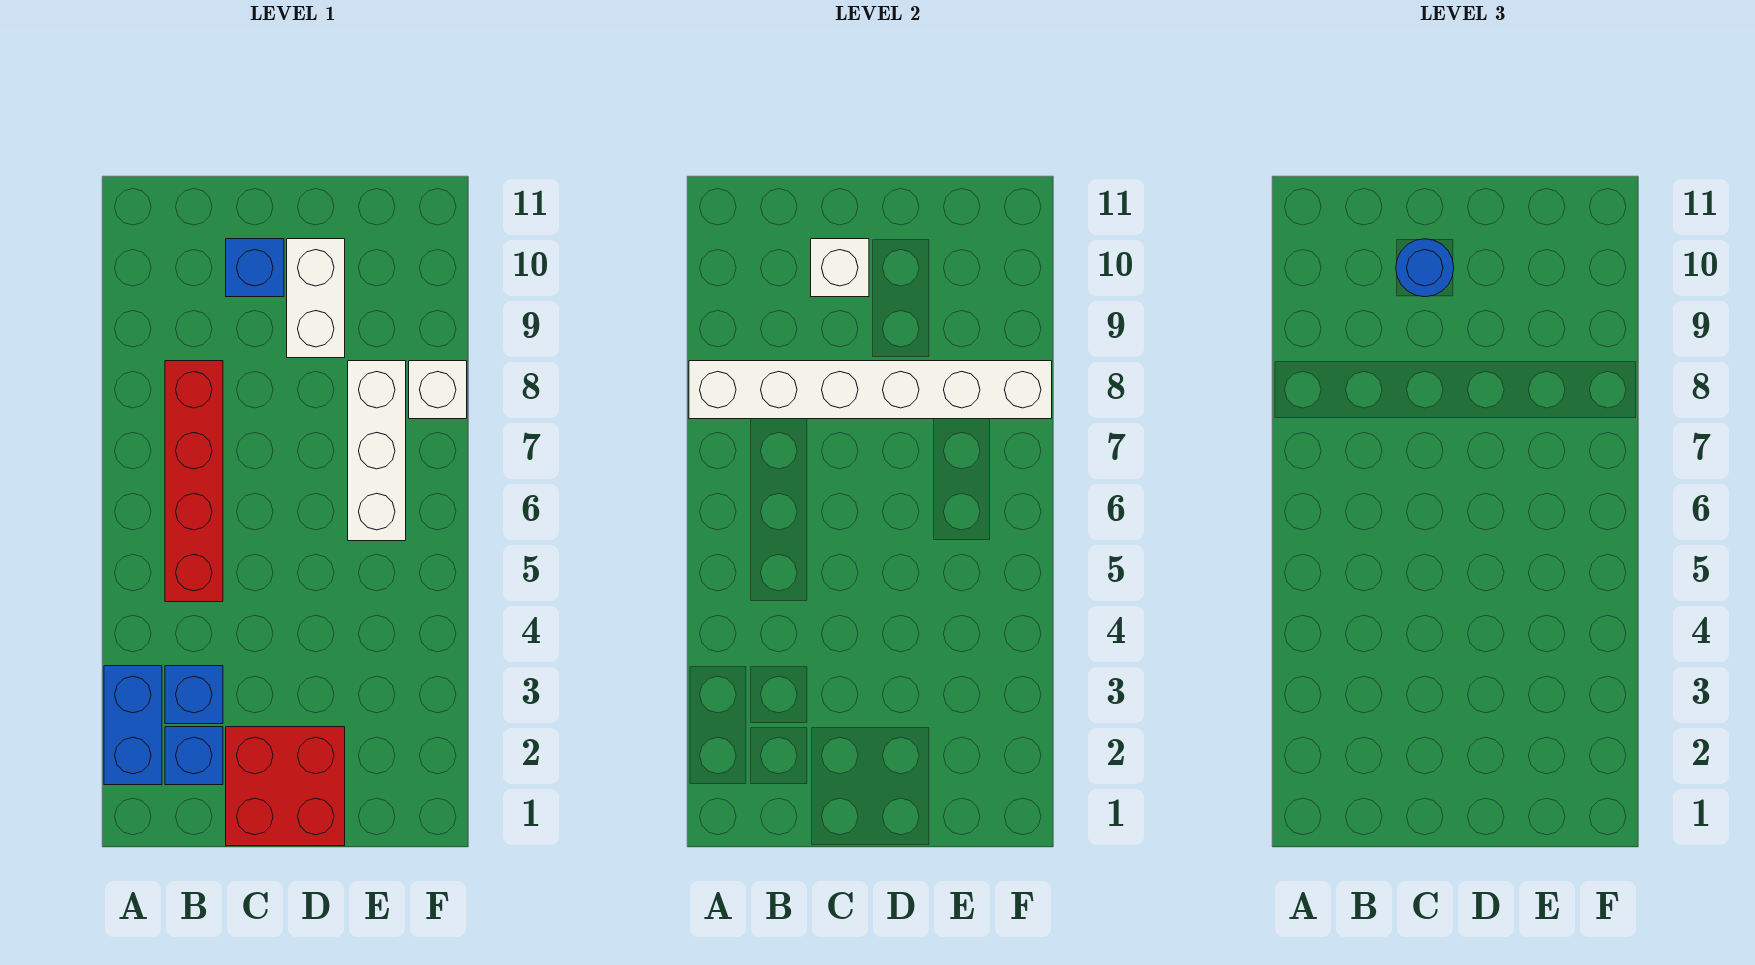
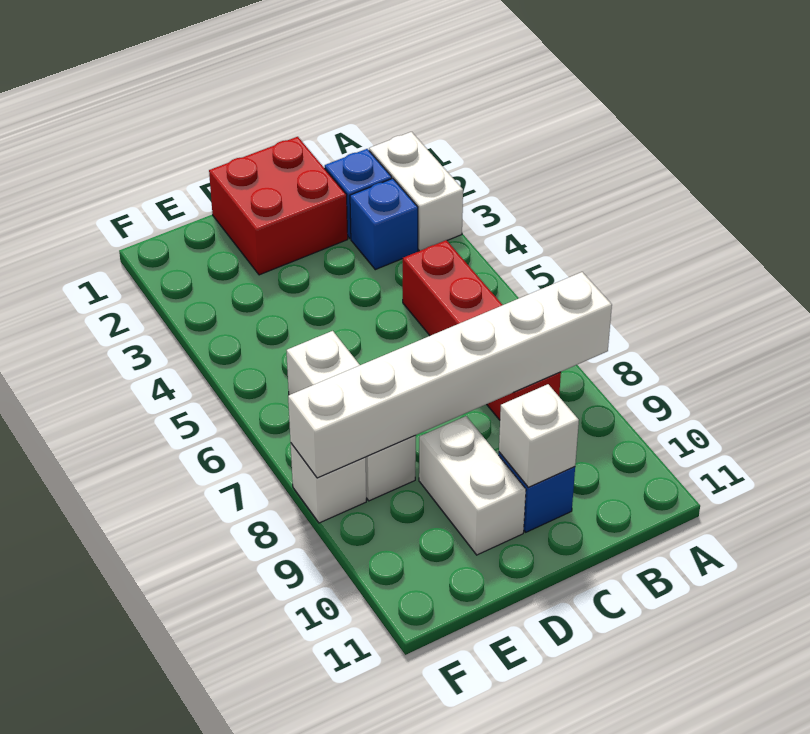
blue 1x2 brick [104,666,162,785] -> white 1x2 brick [369,132,463,251]
blue 1x1 round brick [1396,239,1454,297] -> none

